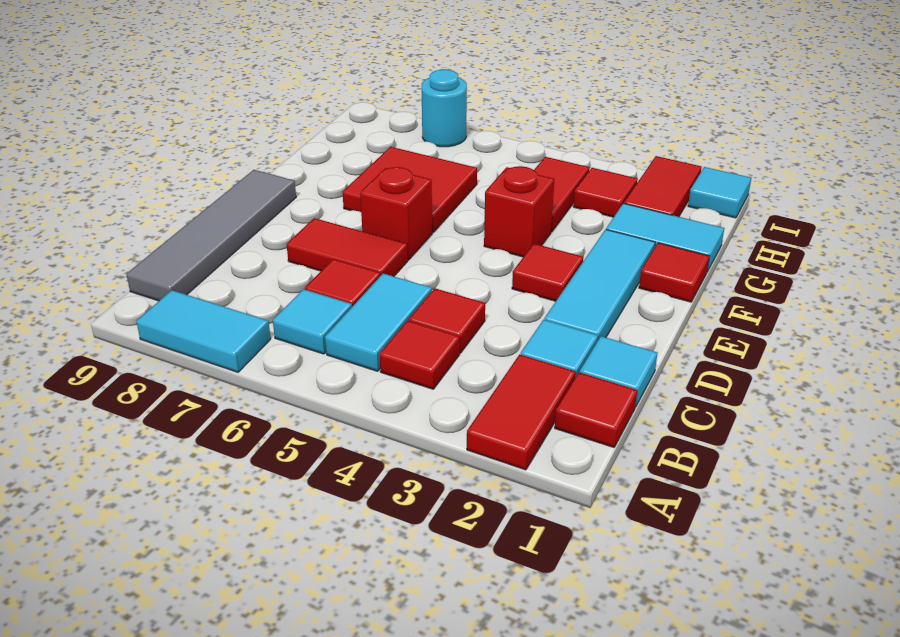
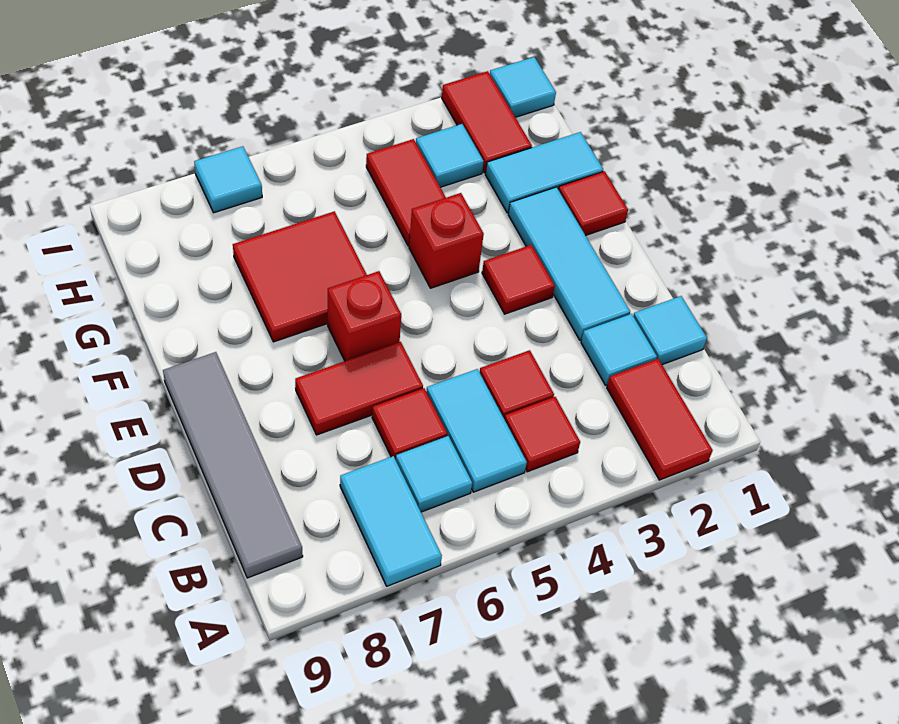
cyan 1x2 tile [136,290,271,372] -> cyan 1x2 tile turned to [340,456,442,586]
red 1x1 tile [555,372,637,447] -> none
red 1x1 tile [573,168,638,217] -> cyan 1x1 tile [416,124,484,187]
cyan 1x1 round brick [422,70,467,147] -> cyan 1x1 tile [194,146,262,213]

